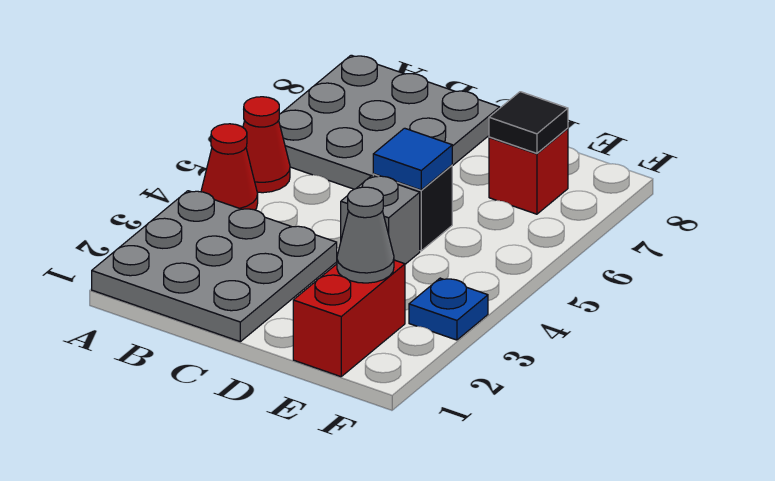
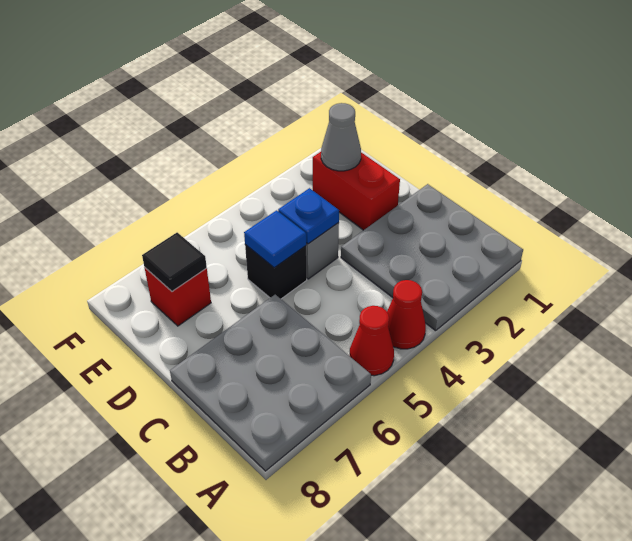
red 1x2 brick [293,260,405,377] -> red 1x2 brick turned to [313,152,400,230]
blue 1x1 plate [409,278,488,340] -> blue 1x1 plate moved to [278,188,339,244]

